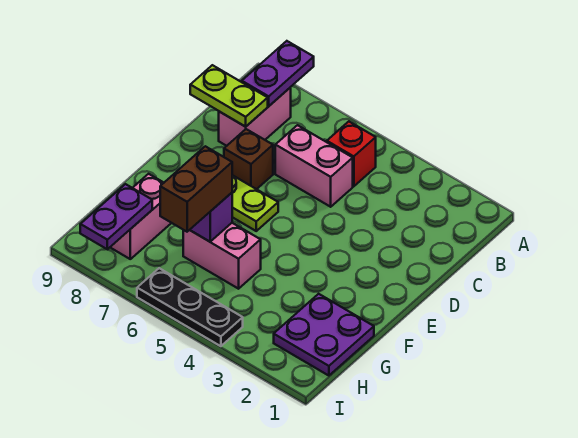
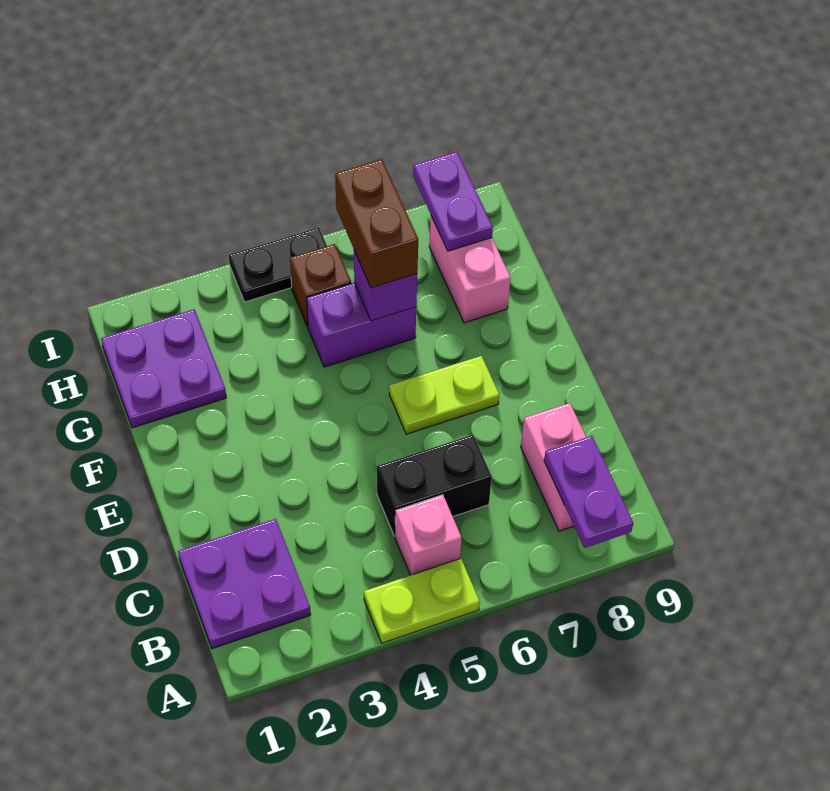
none -> purple 2x2 plate [178,519,311,649]
red 1x1 brick [327,122,376,186] -> pink 1x1 brick [395,495,462,575]
pink 1x2 brick [275,125,353,207] -> black 1x2 brick [377,435,492,536]
lime 1x2 plate [190,65,268,127] -> lime 1x2 plate moved to [364,559,480,643]
brown 1x1 brick [224,129,273,189] -> brown 1x1 brick moved to [290,244,351,327]
pink 1x2 brick [183,223,261,289] -> purple 1x2 brick [307,283,416,367]
black 1x3 plate [137,268,243,346] -> black 1x2 plate [229,227,327,302]

